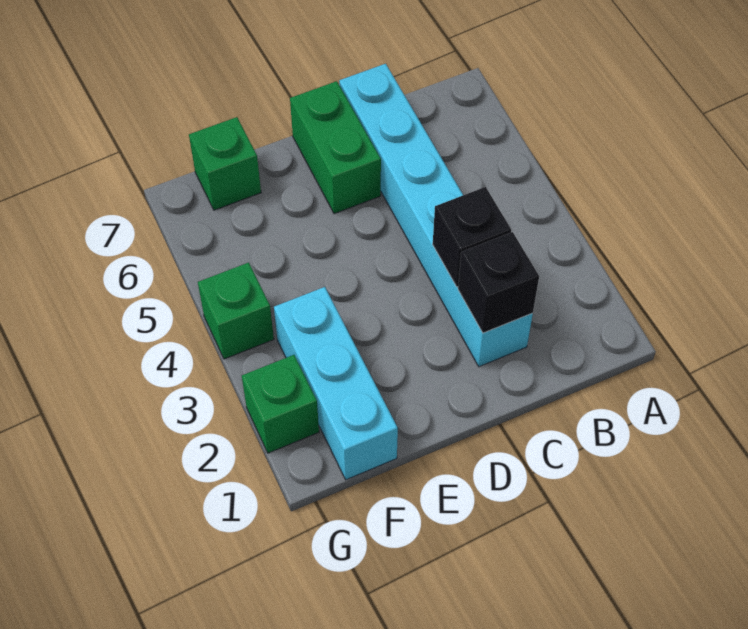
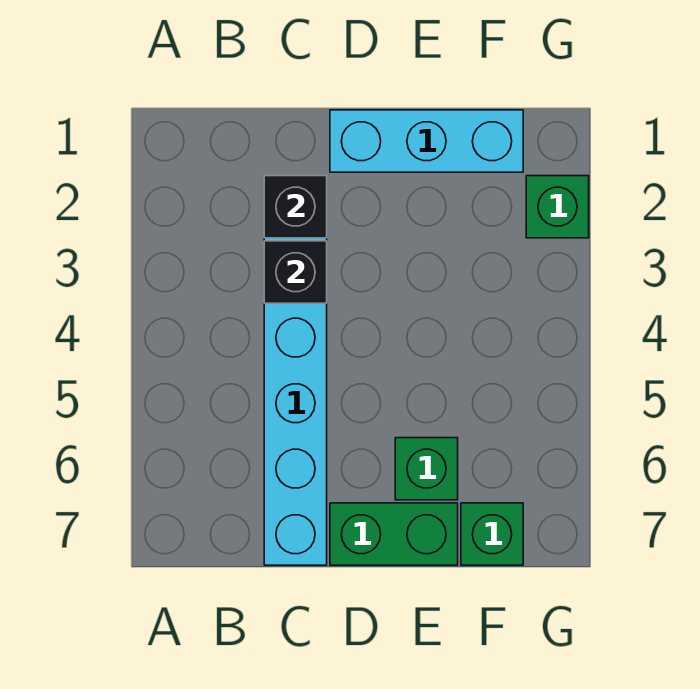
green 1x2 brick [290,81,381,214] -> green 1x2 brick turned to [330,503,458,565]
cyan 1x3 brick [274,287,398,480] -> cyan 1x3 brick turned to [330,110,523,172]
green 1x1 brick [198,263,274,359] -> green 1x1 brick moved to [395,438,458,500]

